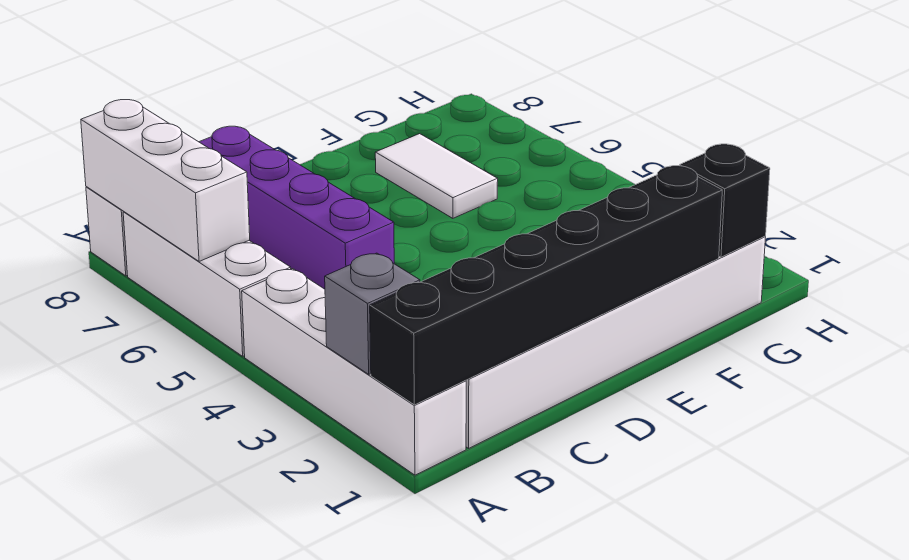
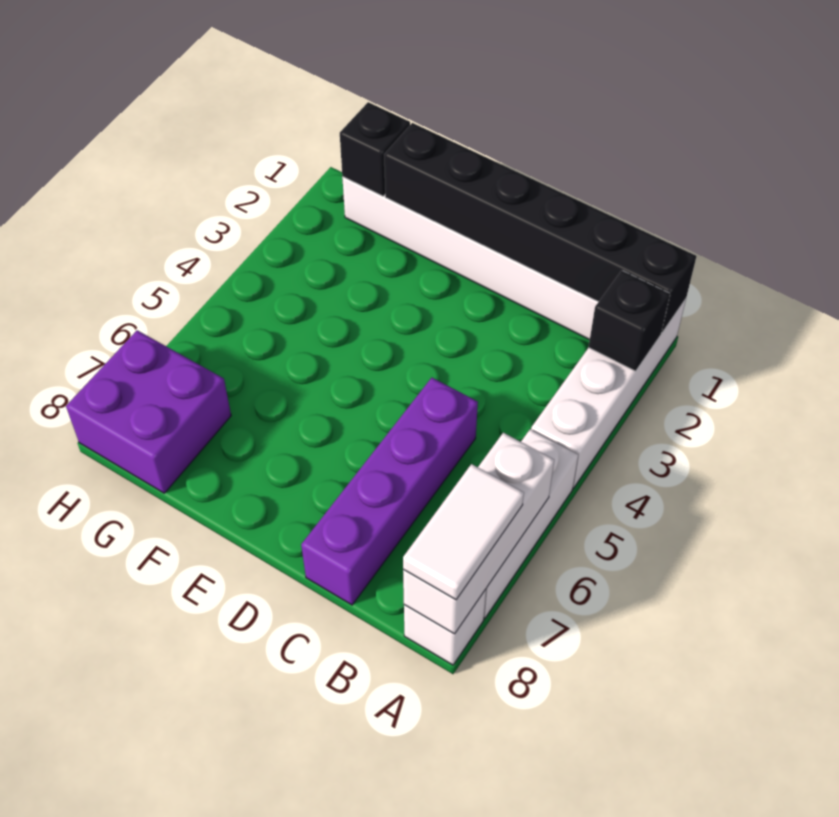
grey 1x1 brick [325,253,420,374] -> black 1x1 brick [588,271,670,371]
white 1x2 tile [375,134,498,218] -> white 1x2 tile moved to [403,464,524,600]
none -> purple 2x2 brick [66,330,231,493]

